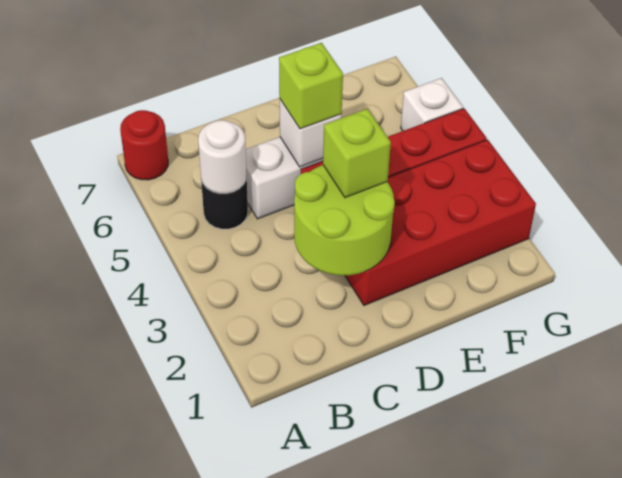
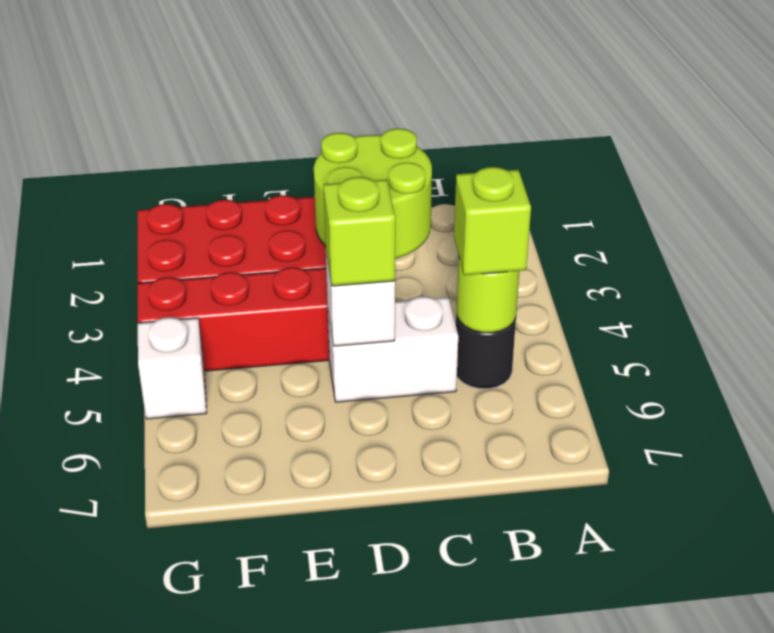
red 1x1 round brick [120,110,168,180] -> none
white 1x1 round brick [198,120,247,193] -> lime 1x1 round brick [456,258,519,333]
lime 1x1 brick [323,109,391,198] -> lime 1x1 brick moved to [454,167,531,275]

